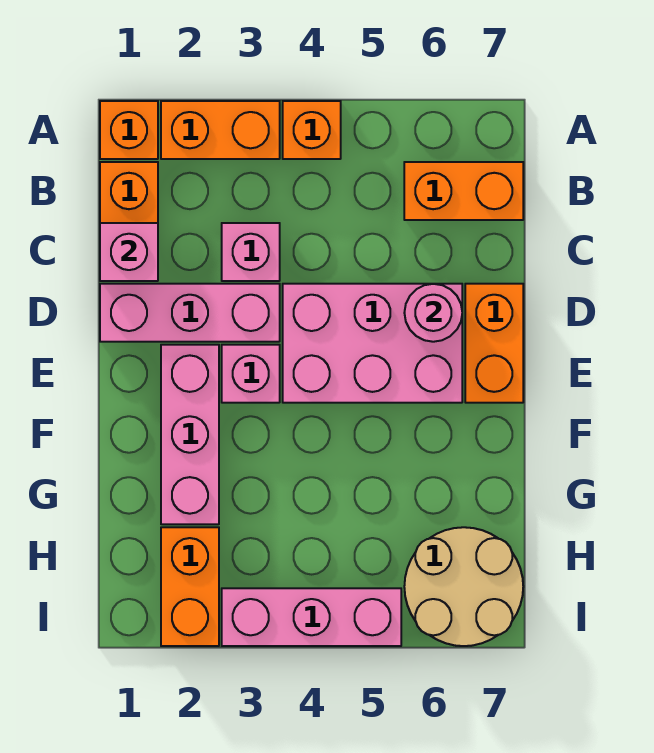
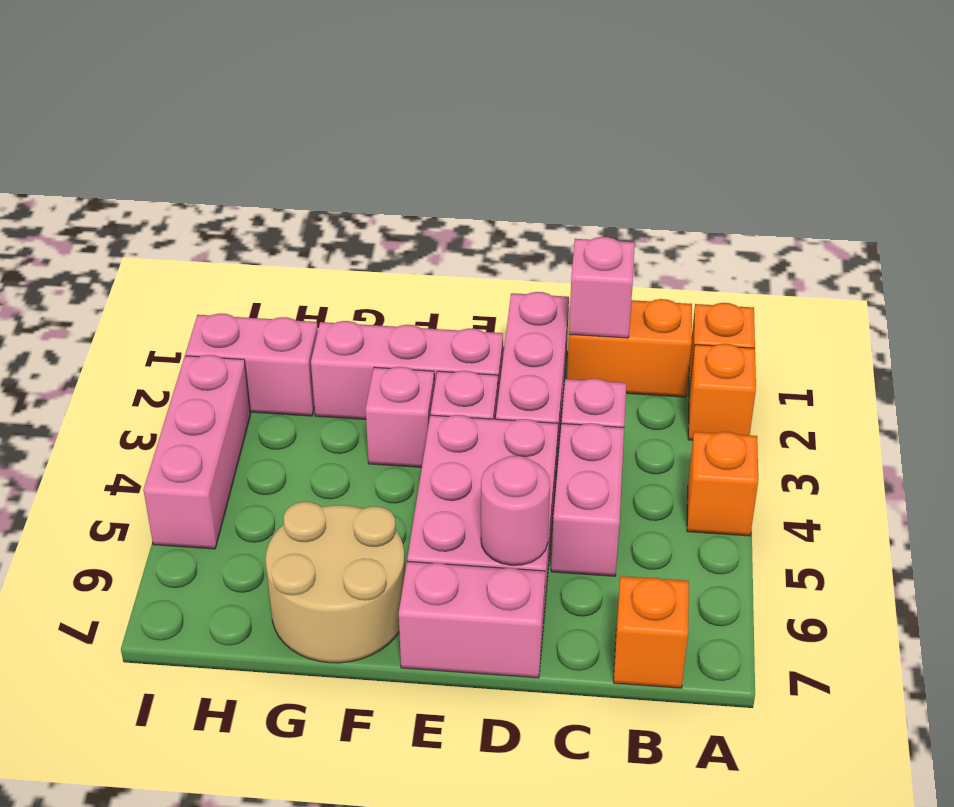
orange 1x2 brick [161,101,280,159] -> orange 1x1 brick [688,344,756,440]
orange 1x2 brick [404,162,523,220] -> orange 1x1 brick [614,576,689,688]
none -> pink 1x2 brick [551,423,624,576]
orange 1x2 brick [465,284,523,403] -> pink 1x2 brick [399,561,545,678]
none -> pink 1x1 brick [365,367,434,467]
orange 1x2 brick [161,527,219,646] -> pink 1x2 brick [185,313,318,416]
tan 2x2 round brick [404,527,523,646] -> tan 2x2 round brick moved to [266,502,405,663]

